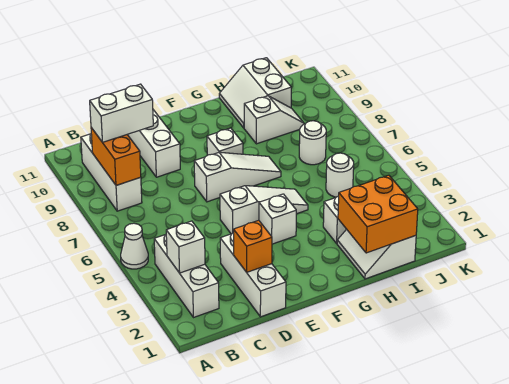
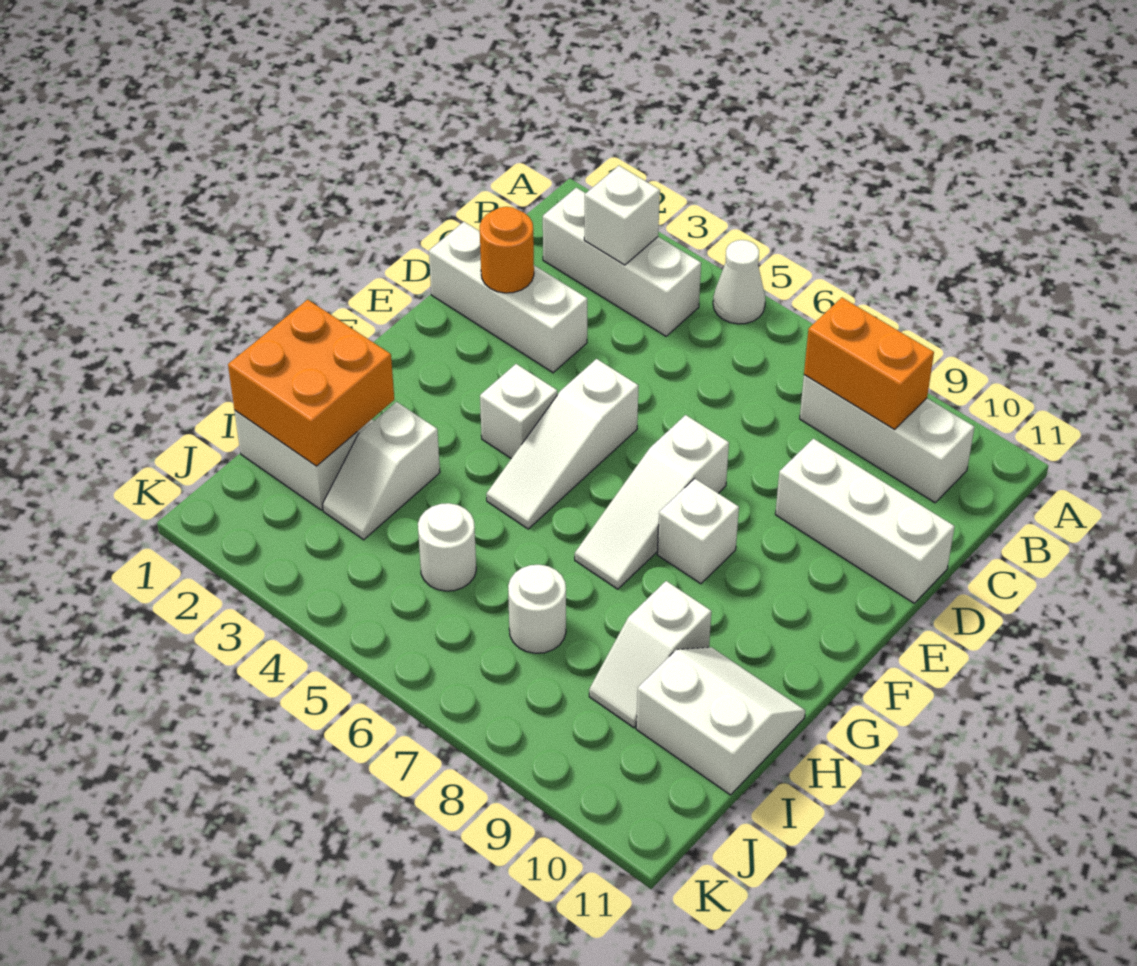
white 1x2 brick [90,84,153,142] -> none
orange 1x1 brick [233,220,272,272] -> orange 1x1 round brick [480,207,534,293]

